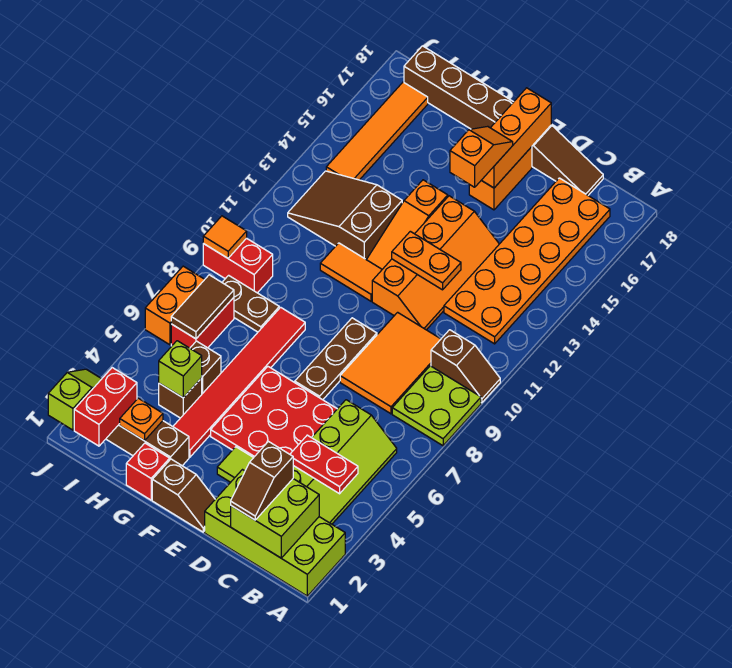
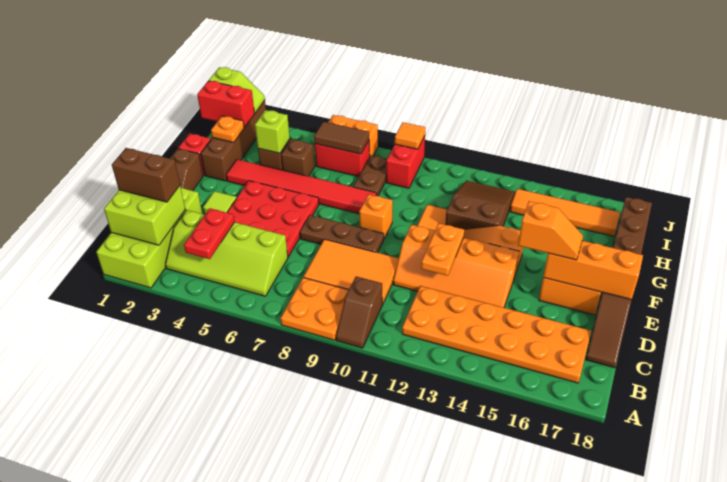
lime 2x2 plate [392,366,481,446] -> orange 2x2 plate [281,277,349,340]
brown 1x2 slope [231,442,293,520] -> brown 1x2 brick [112,148,180,202]
none -> orange 1x1 brick [359,194,393,239]

